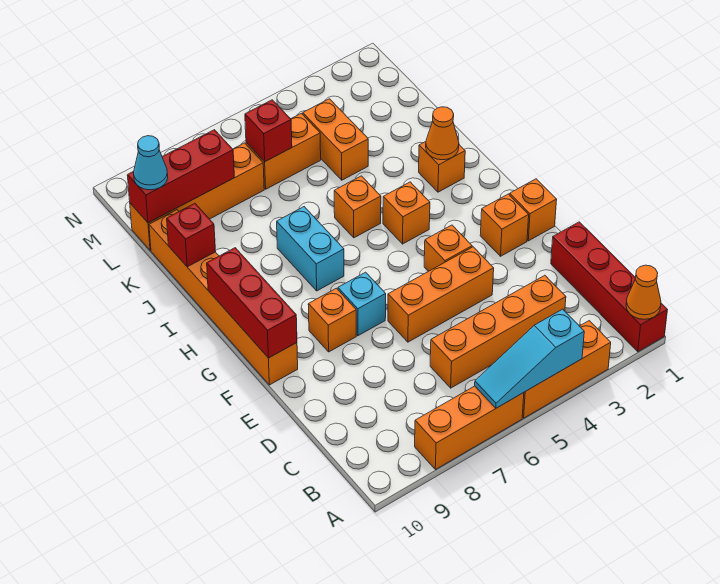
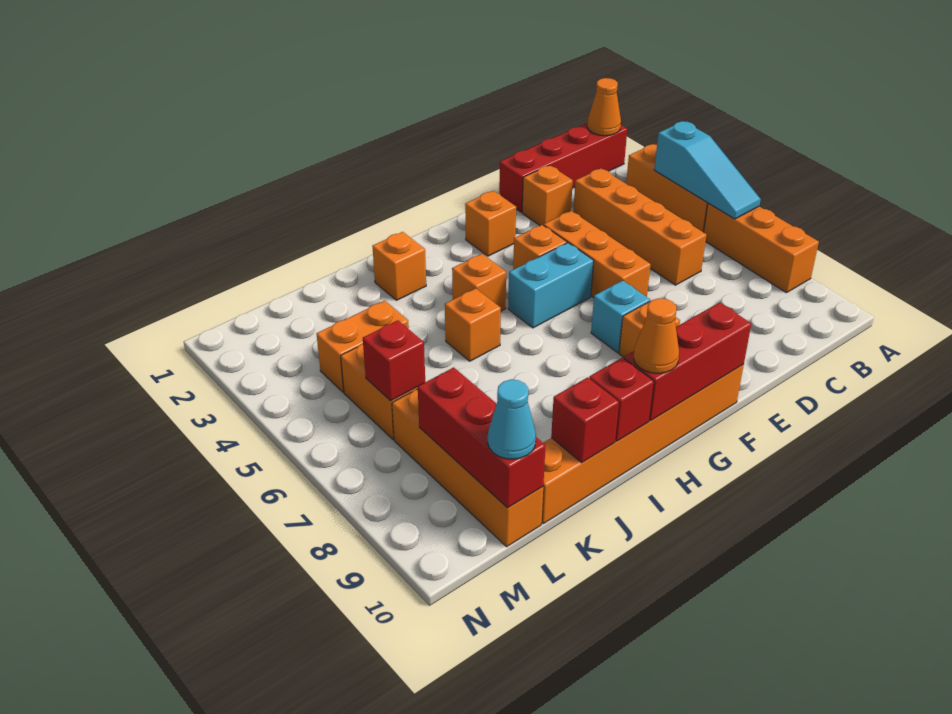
orange 1x1 brick [510,179,557,241] -> orange 1x1 brick moved to [522,165,573,225]
cyan 1x2 brick [277,207,344,291] -> cyan 1x2 brick moved to [508,243,594,328]
orange 1x1 cone [426,107,459,160] -> orange 1x1 cone moved to [634,298,679,373]
none -> red 1x1 brick [589,358,654,441]

